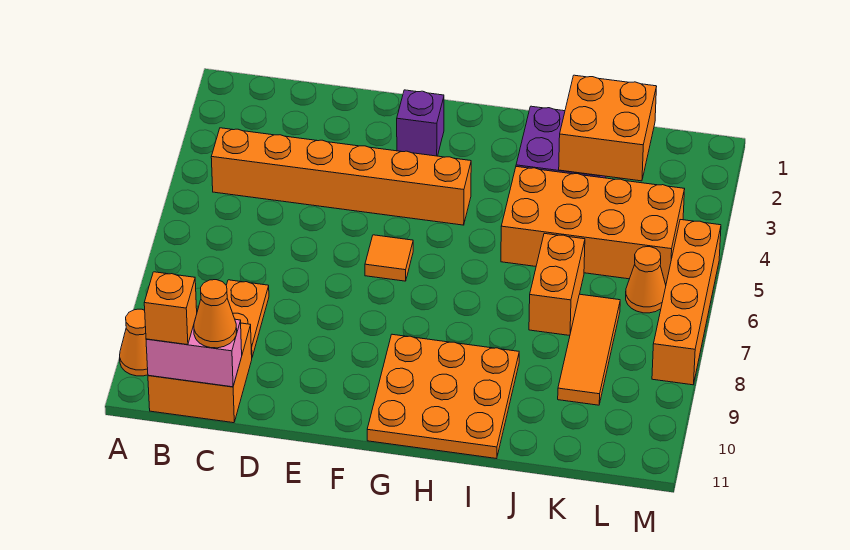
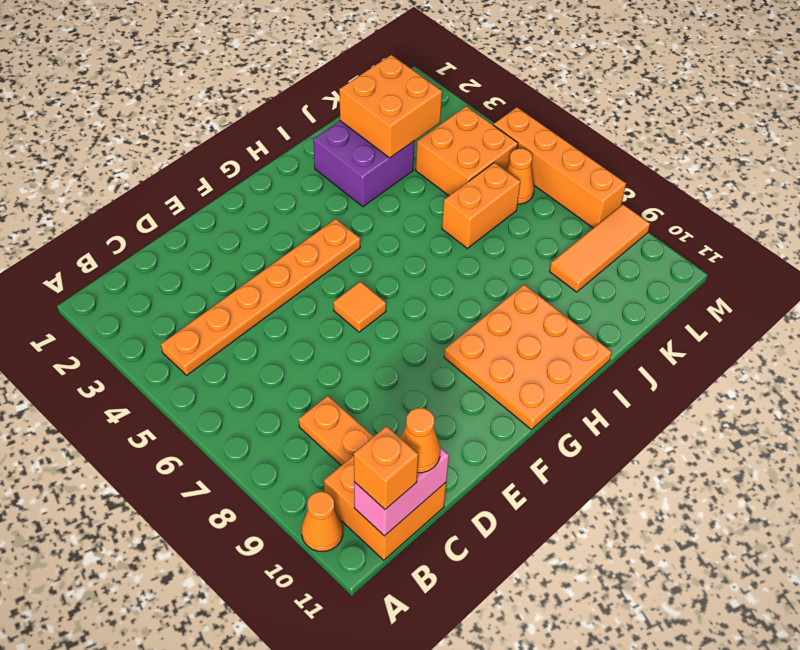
orange 1x6 brick [211,128,471,225] -> orange 1x6 plate [161,219,360,375]
purple 1x1 brick [397,90,444,156] -> none
orange 2x4 brick [501,167,685,284] -> orange 2x2 brick [416,106,518,196]
orange 1x2 brick [529,233,585,336] -> orange 1x2 brick turned to [442,162,520,248]
orange 1x3 tile [558,294,620,405] -> orange 1x3 tile turned to [550,204,650,292]

